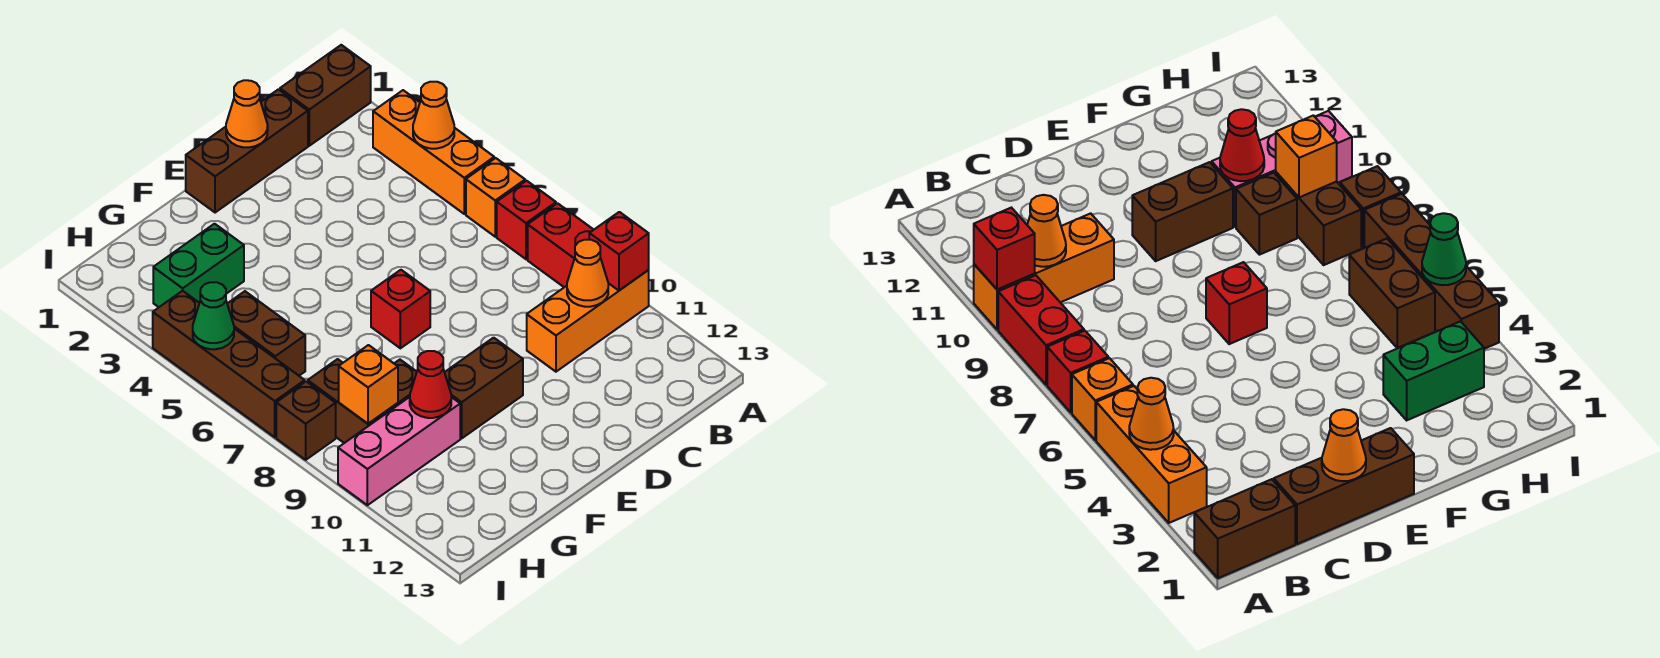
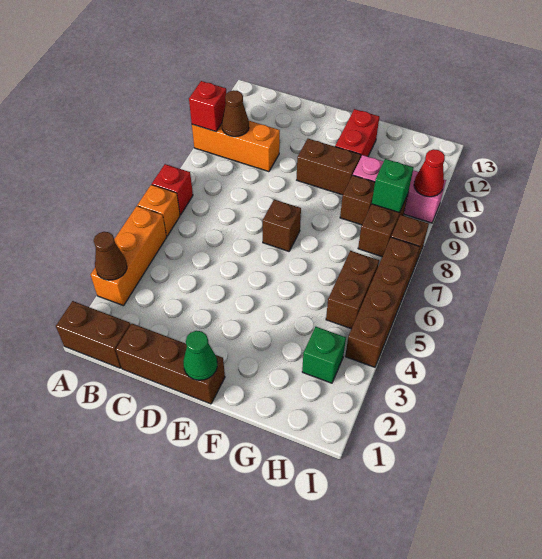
none -> brown 1x1 cone [94,232,127,280]
orange 1x1 cone [413,82,454,149] -> none
red 1x2 brick [528,203,594,287] -> red 1x2 brick moved to [335,109,379,156]
orange 1x1 cone [567,240,608,307] -> brown 1x1 cone [222,90,249,137]
orange 1x1 cone [226,80,268,147] -> none
red 1x1 brick [371,270,430,348] -> brown 1x1 brick [263,199,301,251]
green 1x2 brick [153,224,244,307] -> green 1x1 brick [302,327,346,383]
red 1x1 cone [410,351,451,418] -> red 1x1 cone moved to [414,149,445,197]
orange 1x1 brick [339,345,398,424] -> green 1x1 brick [372,159,414,213]
green 1x1 cone [193,282,234,349] -> green 1x1 cone moved to [183,331,217,380]

